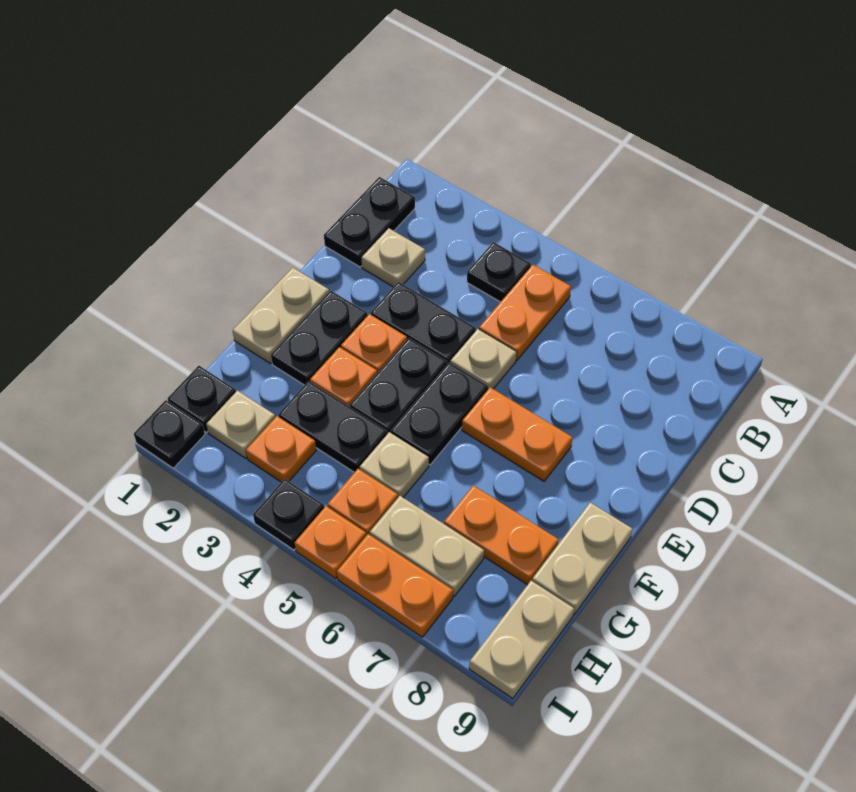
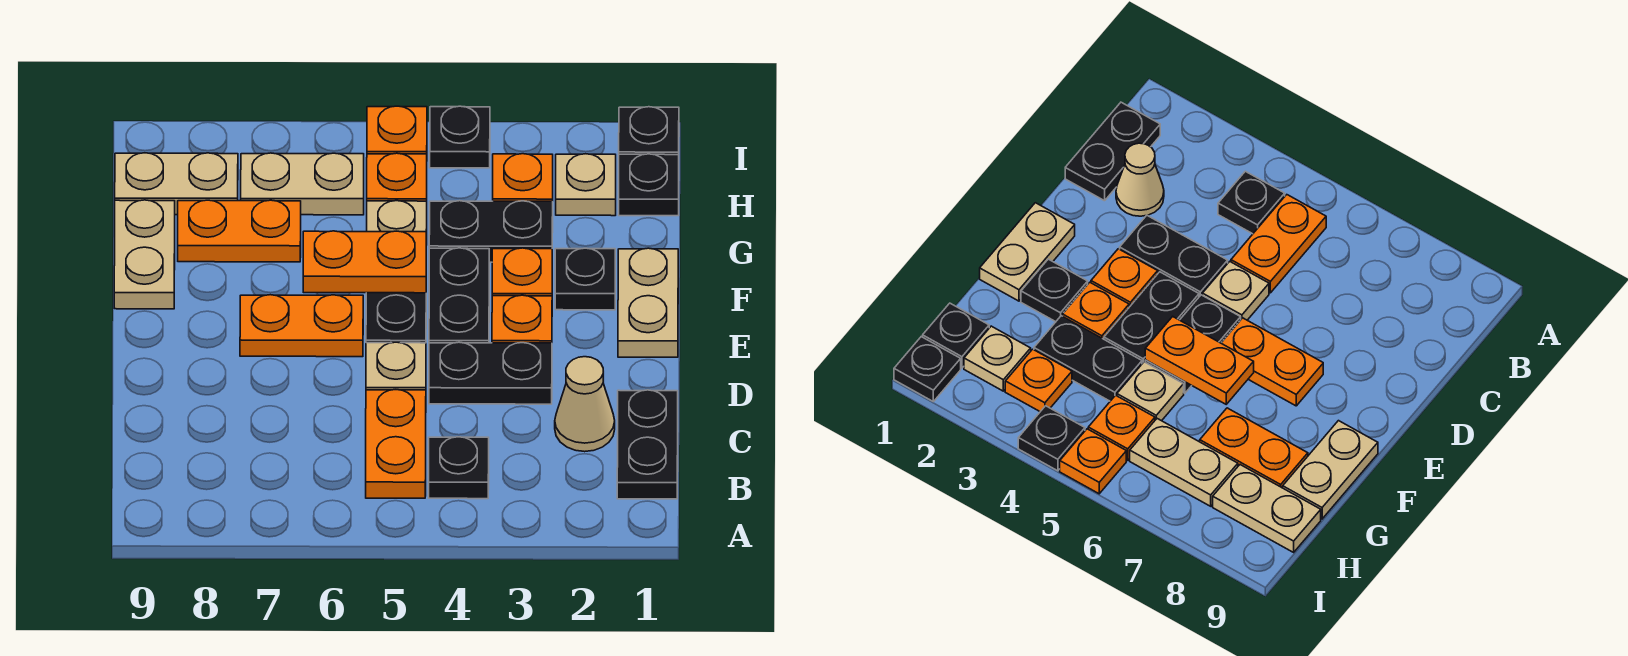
tan 1x1 plate [362,228,425,287] -> tan 1x1 cone [555,357,615,452]
black 1x2 plate [271,291,368,385] -> black 1x1 plate [555,248,615,310]
tan 1x2 plate [469,581,574,699] -> tan 1x2 plate turned to [115,153,238,215]
orange 1x2 plate [337,534,453,637] -> orange 1x2 plate moved to [303,231,426,293]

